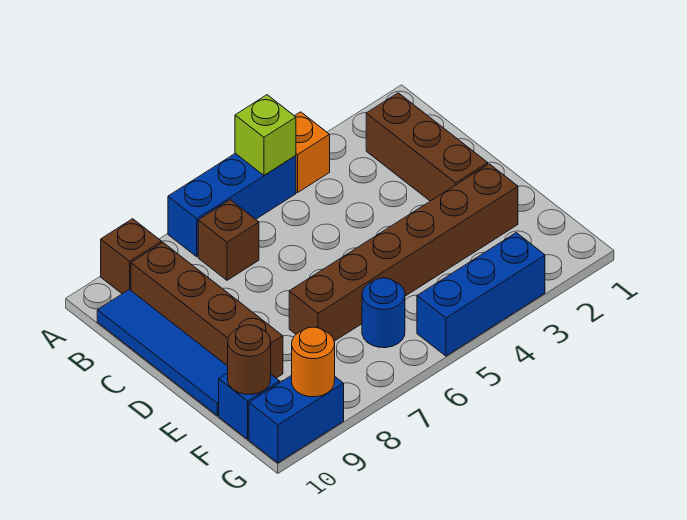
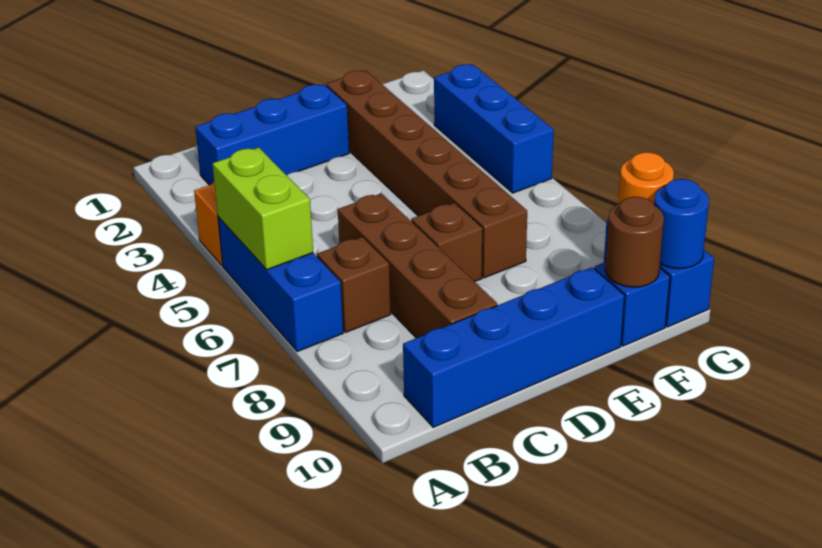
lime 1x1 brick [235,95,296,175] -> lime 1x2 brick [212,147,313,270]
brown 1x1 brick [101,219,162,294] -> brown 1x1 brick moved to [411,203,482,282]
brown 1x3 brick [366,93,488,201] -> blue 1x3 brick [195,84,349,185]
brown 1x4 brick [131,243,283,378] -> brown 1x4 brick turned to [338,193,497,338]
blue 1x4 tile [97,289,228,415] -> blue 1x4 brick [403,267,625,427]
blue 1x1 round brick [362,278,405,348] -> blue 1x1 round brick moved to [654,179,709,269]

